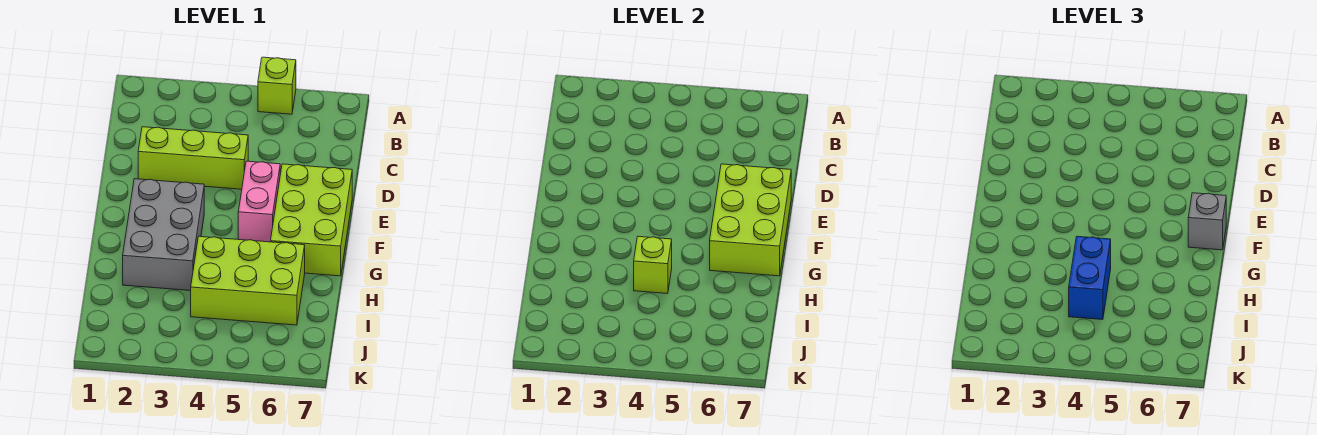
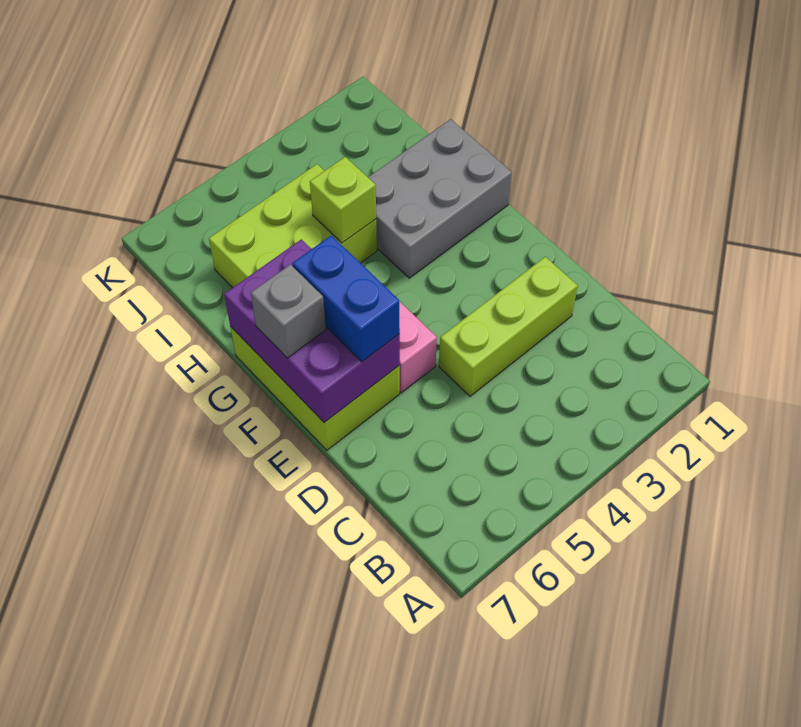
lime 1x1 brick [258,57,296,114] -> none
lime 2x3 brick [710,164,791,276] -> purple 2x3 brick [224,239,400,423]
grey 2x3 brick [123,179,204,291] -> grey 2x3 brick turned to [368,119,512,278]
blue 1x2 brick [1069,236,1111,320] -> blue 1x2 brick moved to [292,236,400,362]

